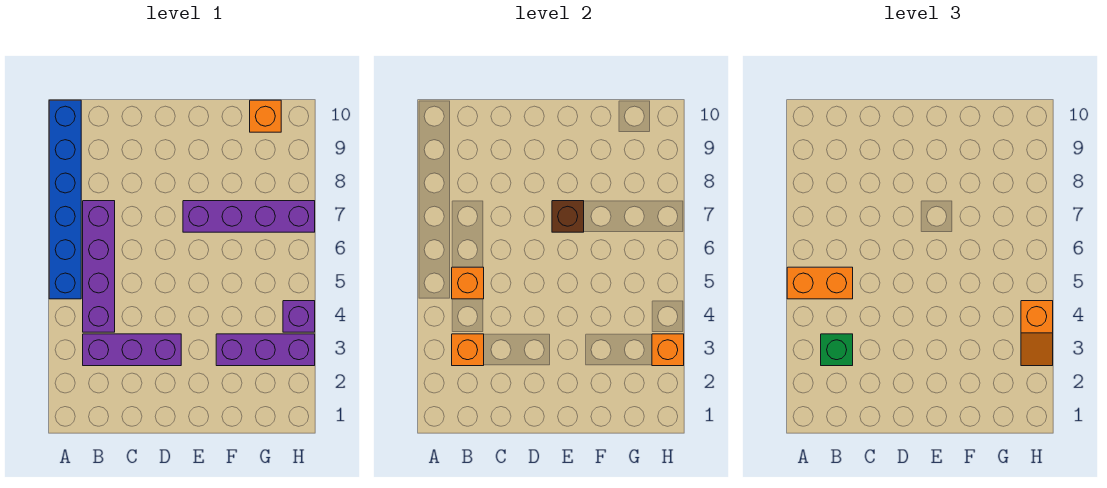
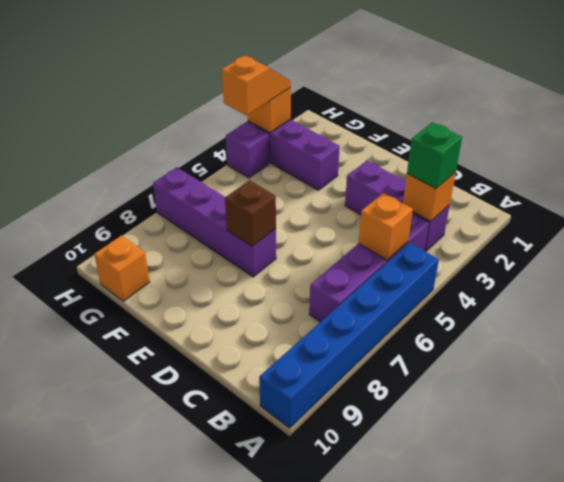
orange 1x2 brick [787,267,853,299] -> none

